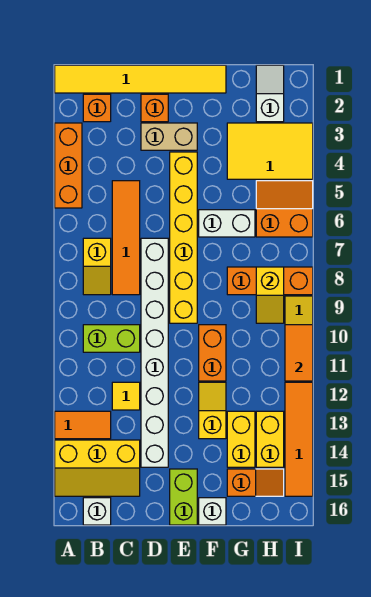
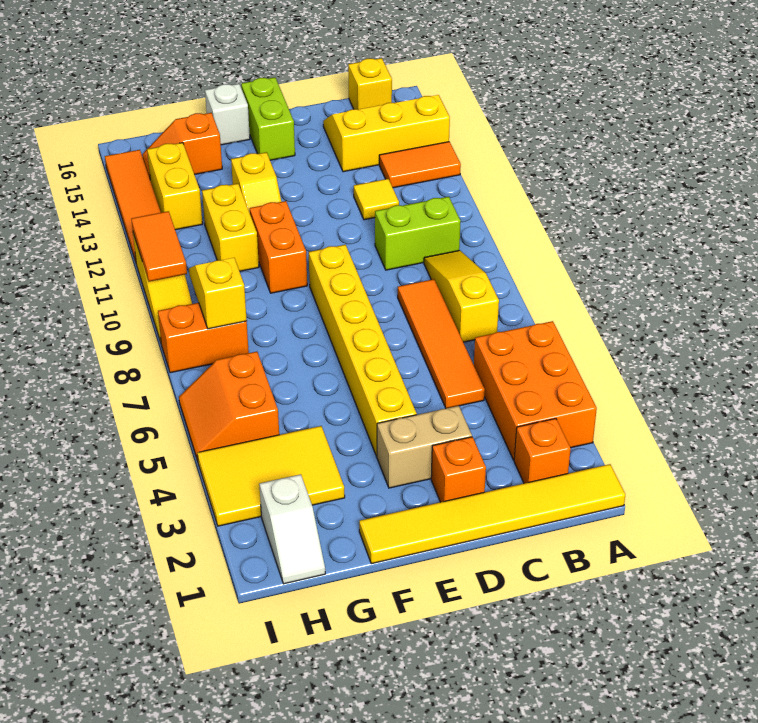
orange 1x3 brick [55,123,82,208] -> orange 2x3 brick [474,321,597,460]
yellow 1x2 slope [83,238,111,295] -> yellow 1x3 slope [424,250,499,342]
white 1x1 brick [83,498,111,525] -> yellow 1x1 brick [348,58,392,110]
white 1x8 brick [141,238,168,467] -> none
white 1x2 brick [199,210,255,237] -> none
orange 1x3 brick [227,267,313,295] -> orange 1x2 brick [158,303,249,373]
yellow 1x2 brick [227,411,255,467] -> yellow 1x2 brick moved to [202,184,259,271]
orange 2x2 slope [256,181,313,237] -> orange 2x2 slope turned to [179,352,279,461]

